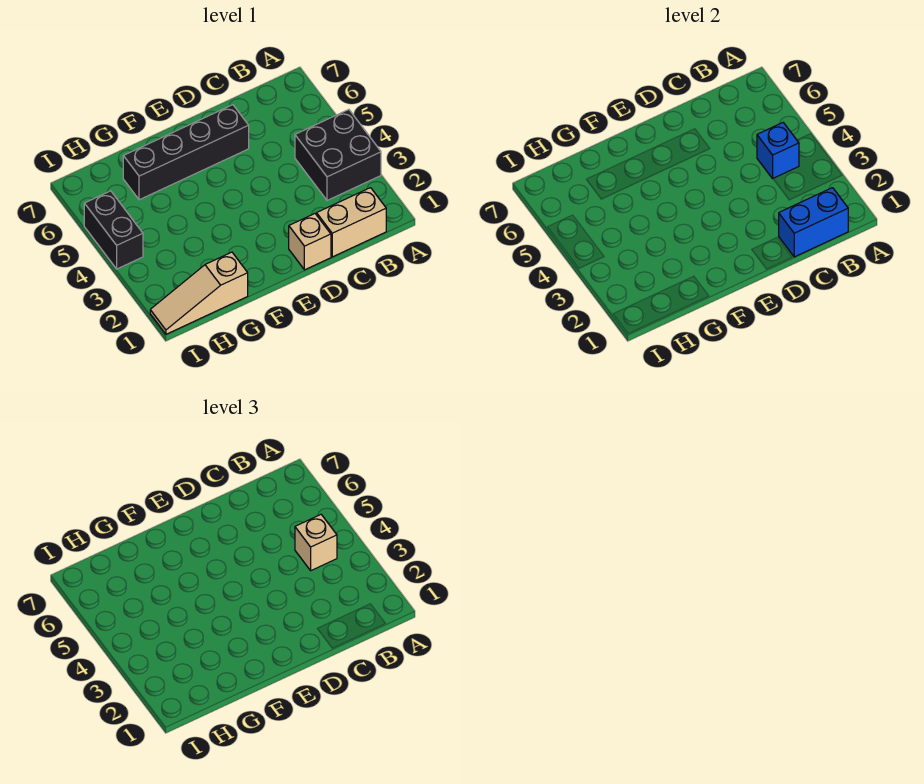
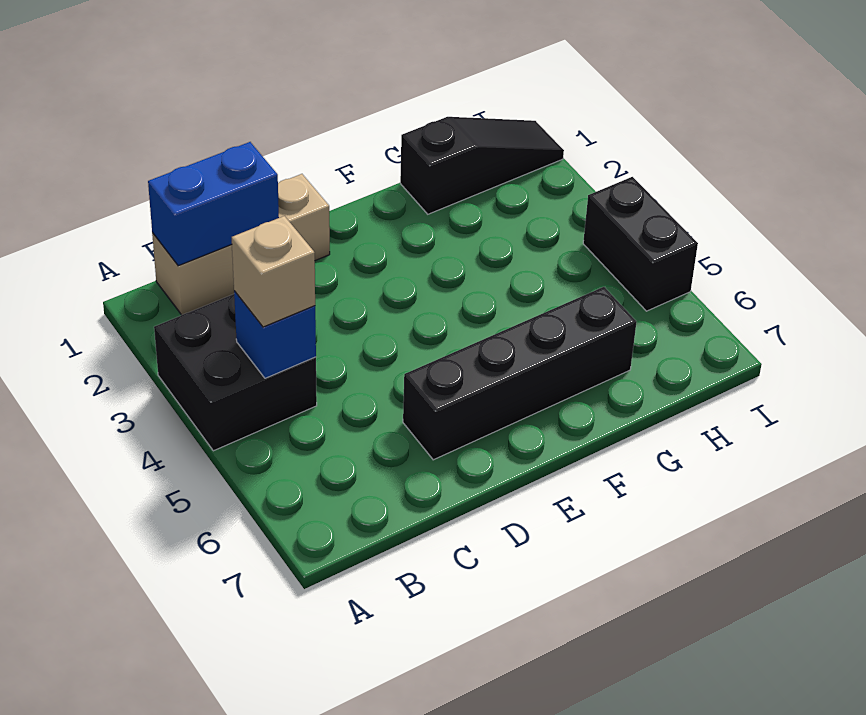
tan 1x3 slope [150,252,248,334] -> black 1x3 slope [400,117,564,214]

